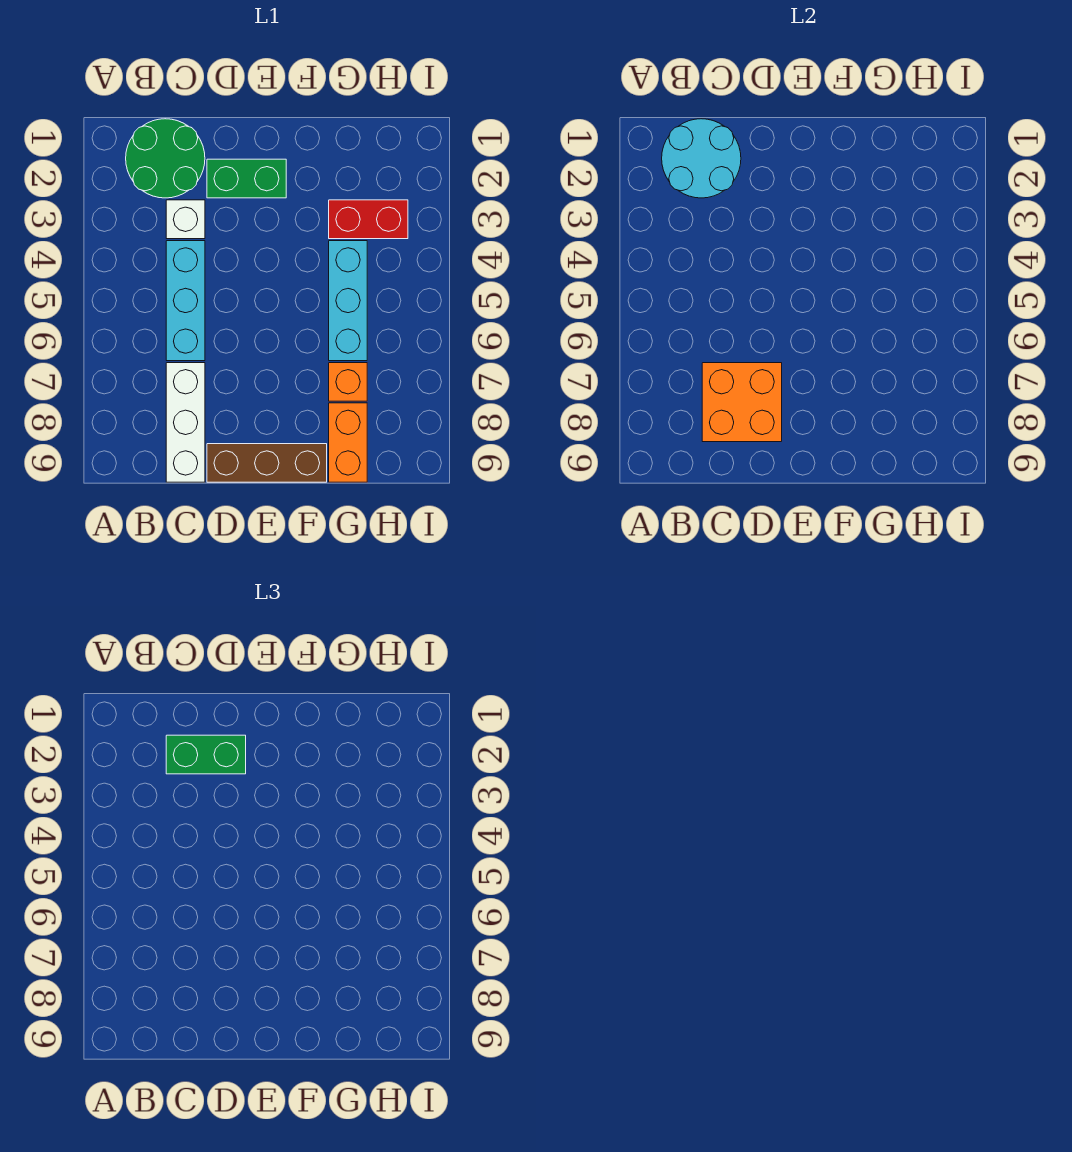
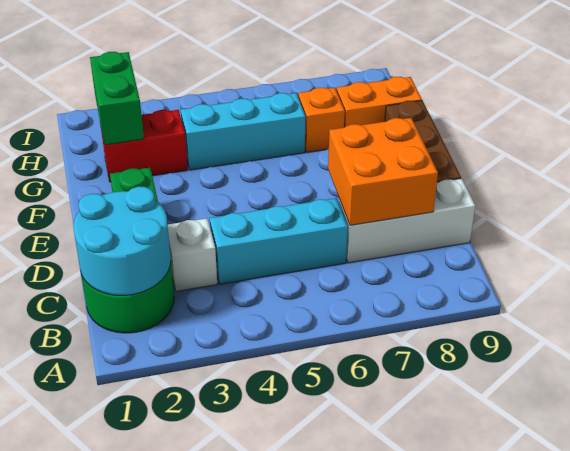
green 1x2 brick [166,735,246,774] -> green 1x2 brick moved to [90,52,144,145]
red 1x2 brick [329,200,408,239] -> red 1x2 brick turned to [100,110,188,182]

